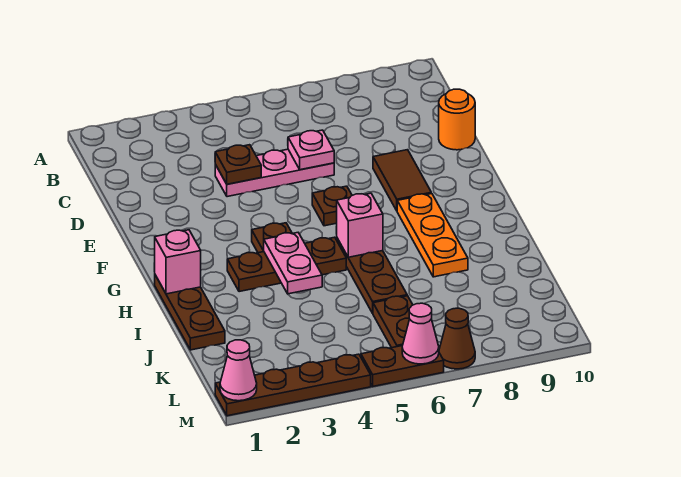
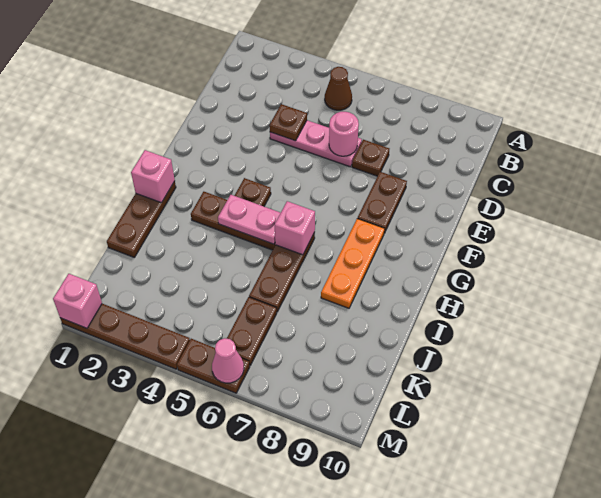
pink 1x1 plate [288,130,334,170] -> pink 1x1 round brick [329,112,359,156]
orange 1x1 round brick [439,89,475,150] -> none
brown 1x2 tile [373,150,431,210] -> brown 1x2 plate [358,172,407,233]
brown 1x1 plate [312,186,352,226] -> brown 1x1 plate moved to [352,140,389,176]
pink 1x2 plate [263,233,322,294] -> pink 1x2 plate turned to [218,195,280,244]
pink 1x1 cone [220,340,257,401] -> pink 1x1 brick [53,274,102,328]
brown 1x1 cone [439,308,475,369] -> brown 1x1 cone moved to [325,67,352,110]

